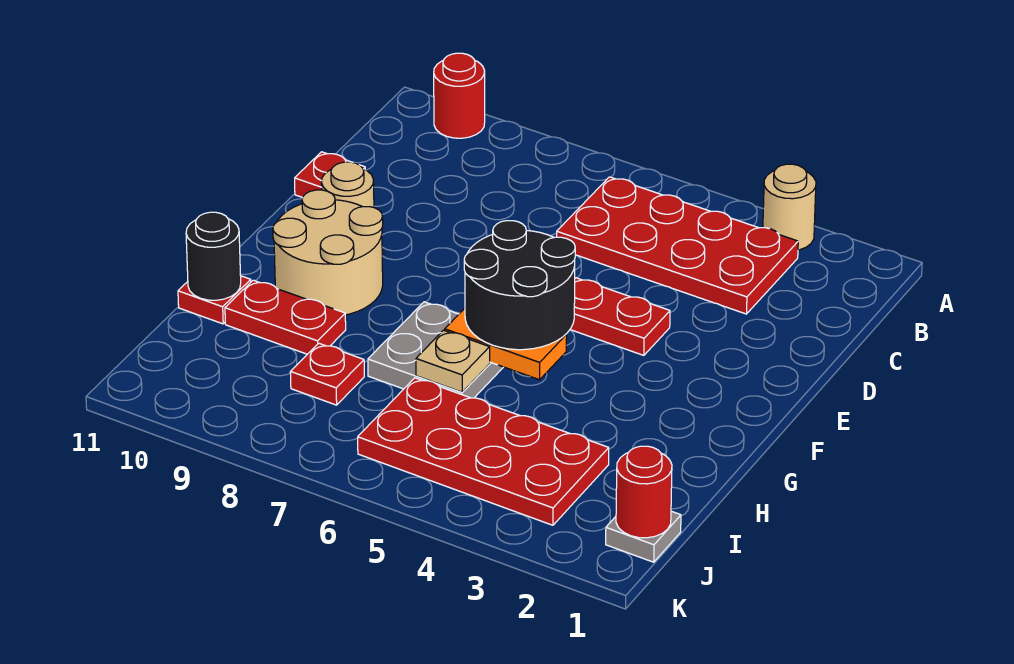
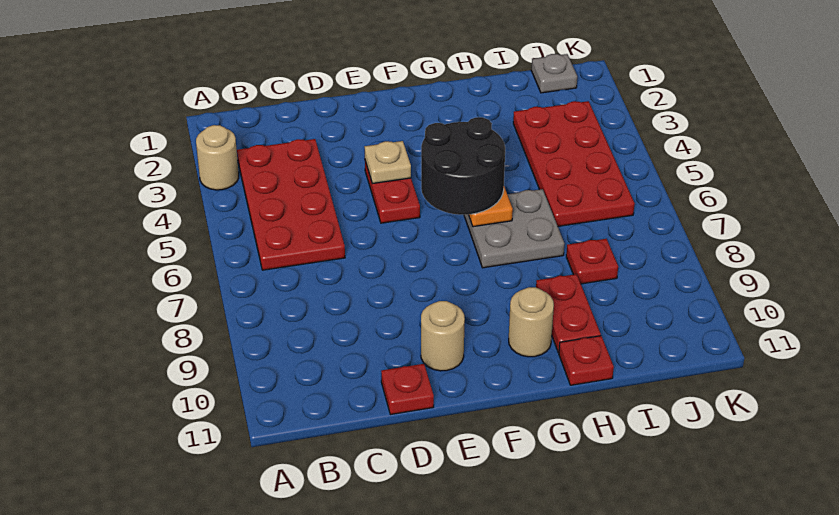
red 1x1 round brick [434,53,485,138] -> none
tan 2x2 round brick [273,190,383,315] -> tan 1x1 round brick [509,287,554,357]
tan 1x1 plate [416,330,490,392] -> tan 1x1 plate moved to [364,141,411,184]
black 1x1 round brick [186,212,241,300] -> none
red 1x1 round brick [616,446,672,538] -> none

